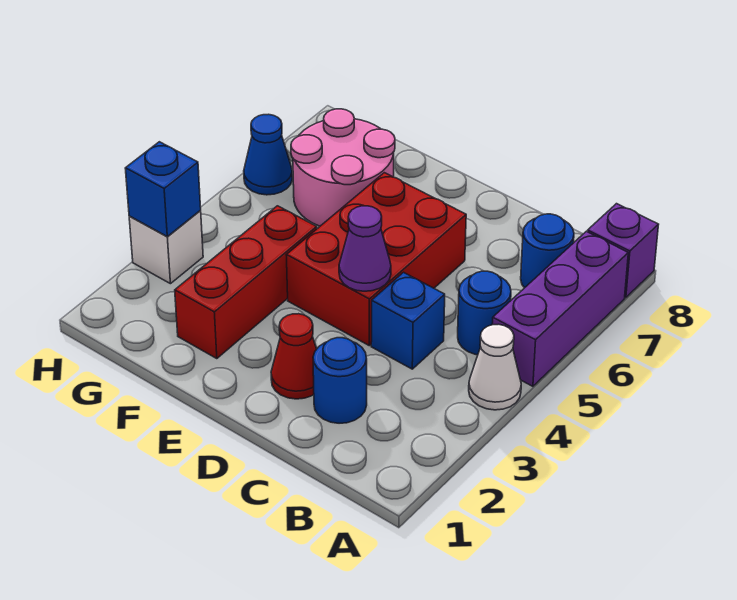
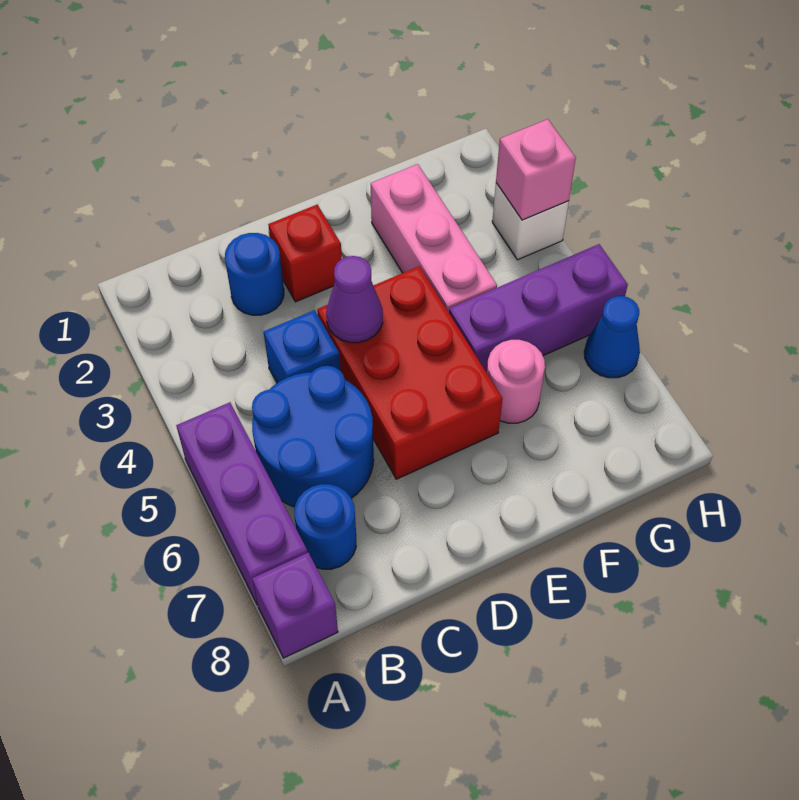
white 1x1 cone [469,324,521,410] -> none
blue 1x1 round brick [458,271,511,355] -> blue 2x2 round brick [252,366,374,507]
red 1x1 cone [271,314,316,399] -> red 1x1 brick [268,204,342,302]
red 1x3 brick [175,206,317,359] -> pink 1x3 brick [371,164,497,312]
none -> purple 1x3 brick [449,244,628,372]
pink 2x2 round brick [291,109,395,226] -> pink 1x1 round brick [487,340,545,423]
blue 1x1 brick [125,142,201,236] -> pink 1x1 brick [496,119,576,220]

